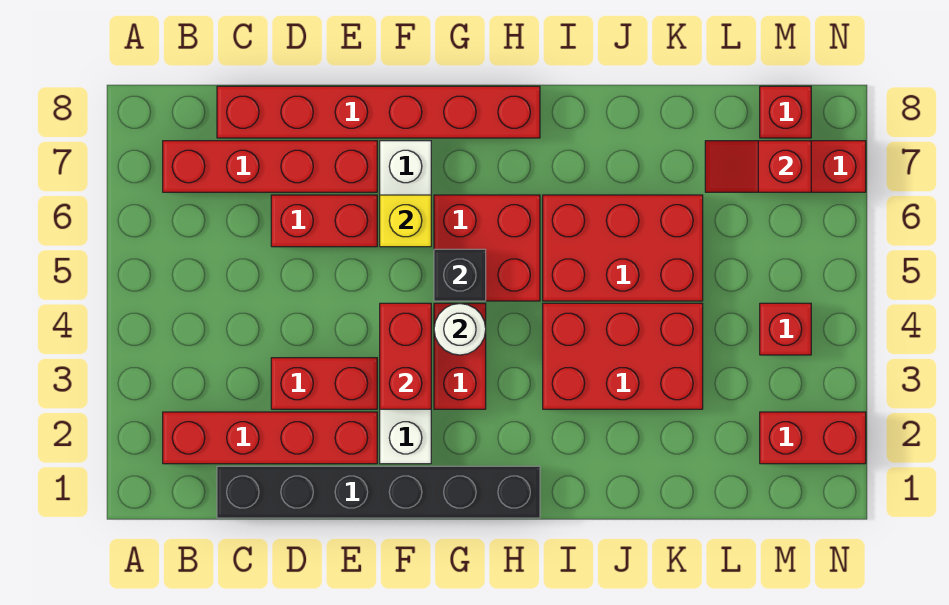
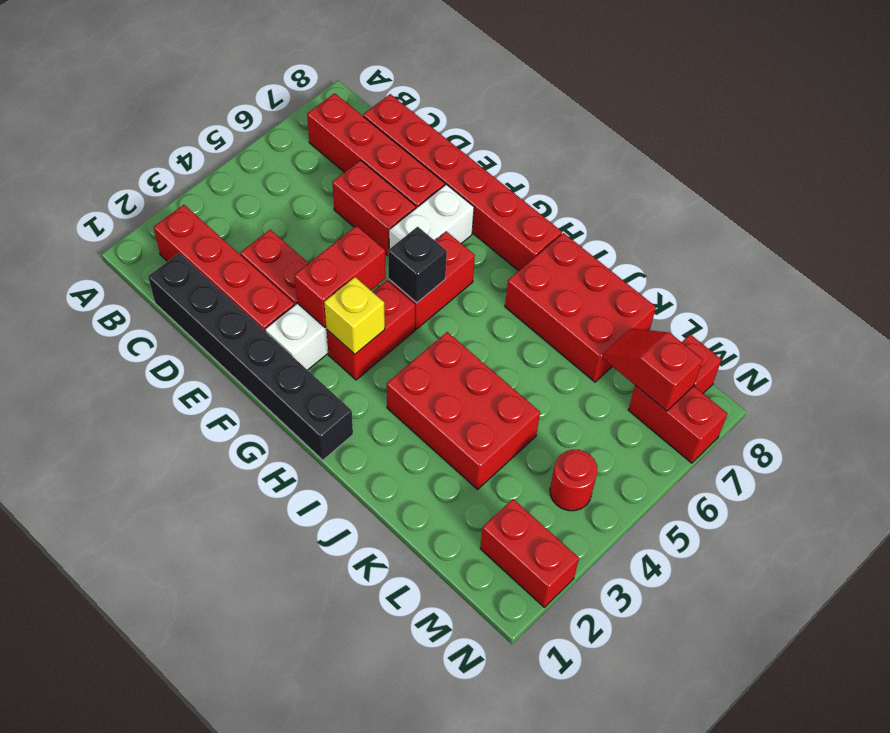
yellow 1x1 brick [380,195,431,247] -> yellow 1x1 brick moved to [324,277,385,354]
white 1x1 round brick [434,303,486,355] -> none
red 2x2 brick [434,195,540,301] -> red 1x2 brick [388,232,475,329]
red 2x3 brick [543,195,703,301] -> red 2x3 brick moved to [505,233,656,382]
red 1x1 brick [760,303,811,355] -> red 1x1 round brick [550,450,597,511]

